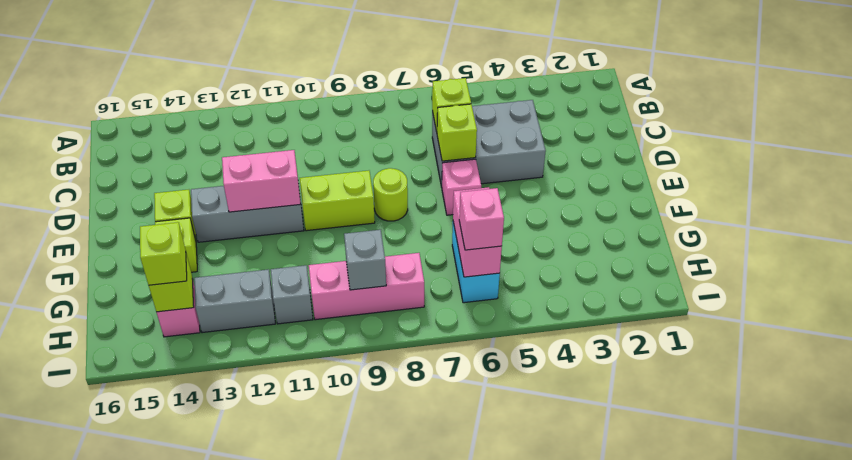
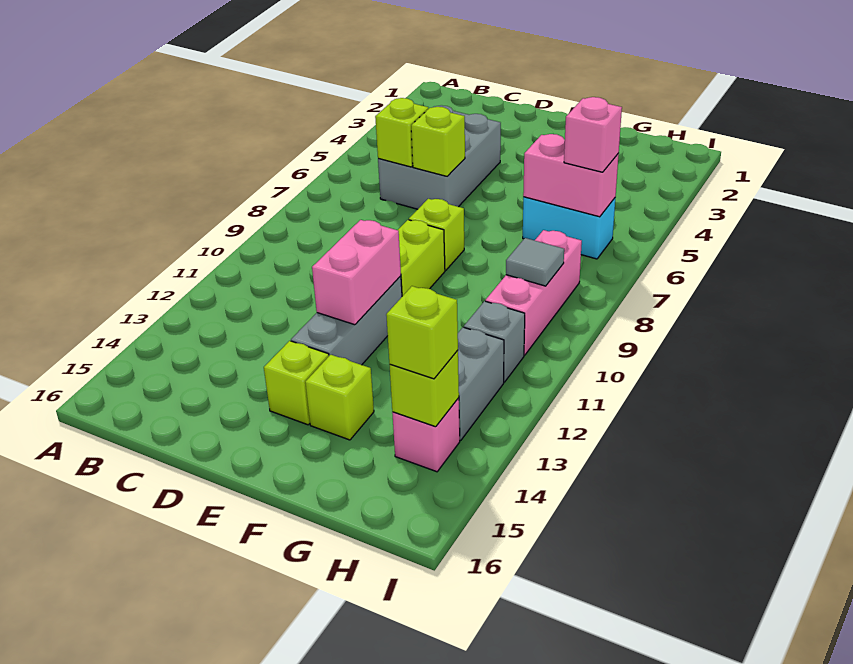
pink 1x1 brick [442,159,481,215] -> none
lime 1x1 round brick [373,168,408,221] -> lime 1x1 brick [409,199,464,270]
grey 1x1 brick [344,230,386,290] -> grey 1x1 tile [506,238,564,286]

